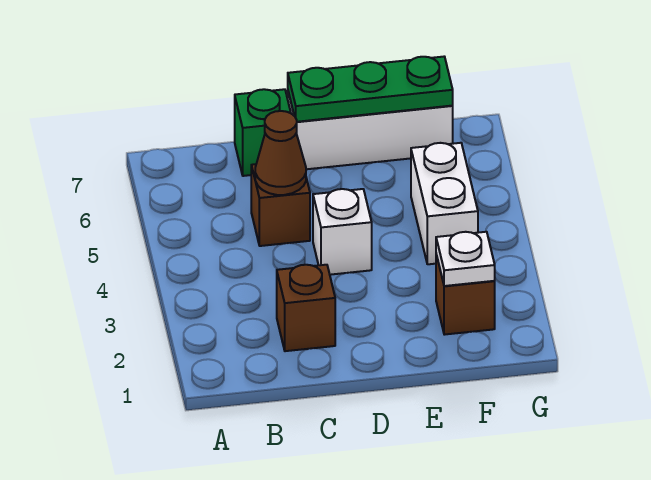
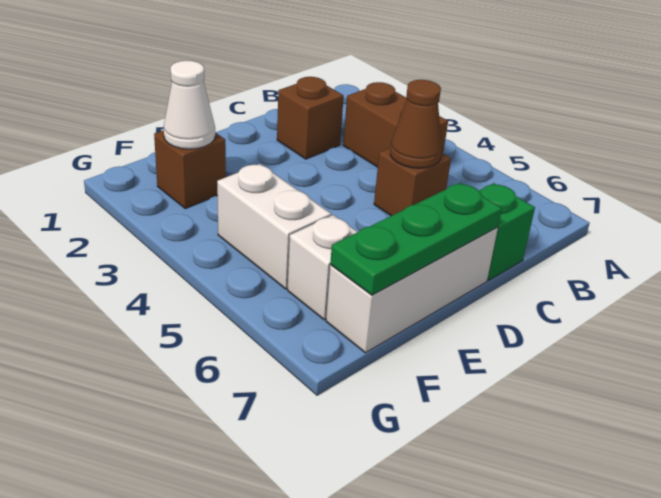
none -> brown 1x2 brick [343,82,448,167]
white 1x1 brick [313,189,372,275] -> white 1x1 brick moved to [288,215,357,320]
white 1x1 plate [436,232,495,286] -> white 1x1 cone [164,61,215,149]

